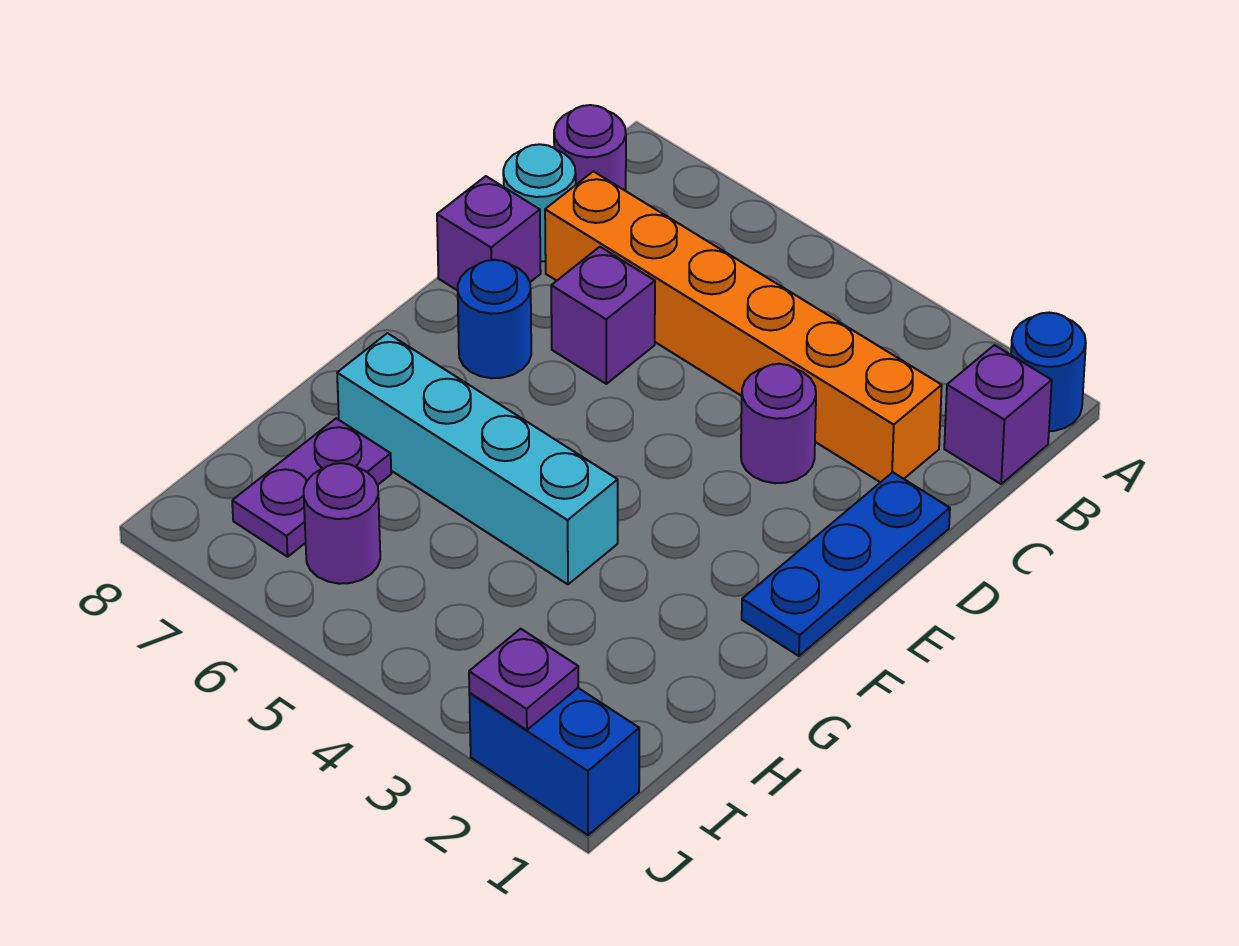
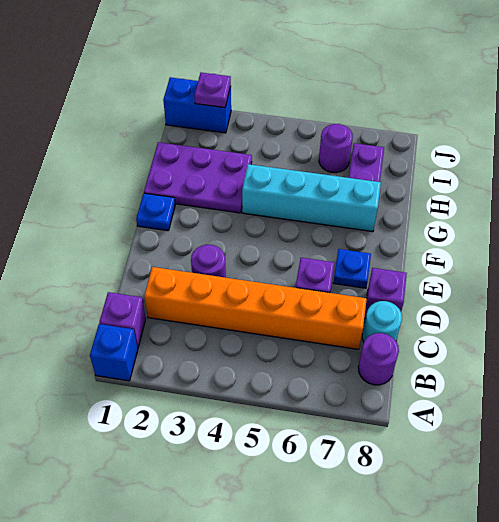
blue 1x1 round brick [1011,313,1086,431] -> blue 1x1 brick [90,324,138,381]
blue 1x3 plate [742,472,950,656] -> blue 1x1 plate [136,193,175,231]
blue 1x1 round brick [458,260,531,378] -> blue 1x1 plate [333,249,371,288]
none -> purple 2x3 plate [144,142,252,213]

